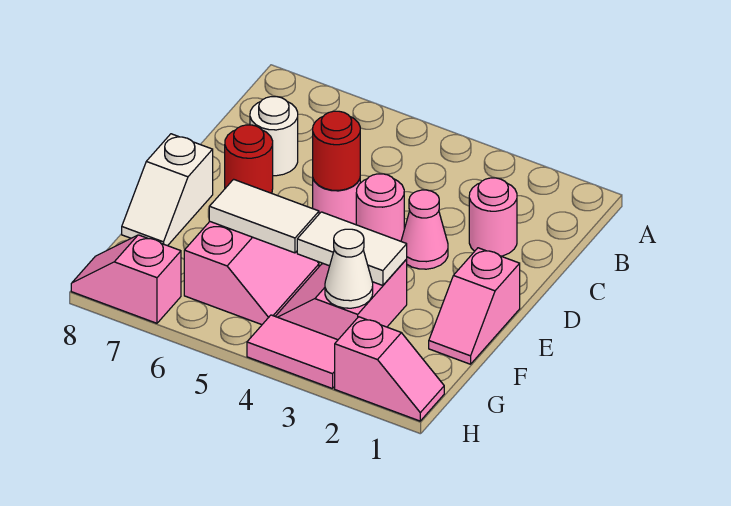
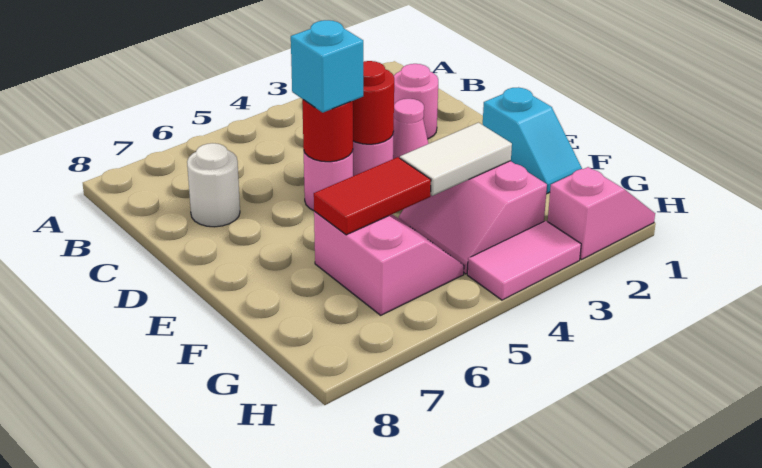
none -> cyan 1x1 brick [291,20,363,112]
red 1x1 round brick [225,125,273,193] -> red 1x1 round brick moved to [353,61,394,144]
pink 1x2 slope [429,248,520,364] -> cyan 1x2 slope [483,88,582,194]
white 1x2 slope [122,134,213,246] -> none
white 1x2 tile [209,179,319,253] -> red 1x2 tile [314,157,431,235]
white 1x1 cone [325,229,373,308] -> none
pink 1x2 slope [71,235,181,323] -> none

